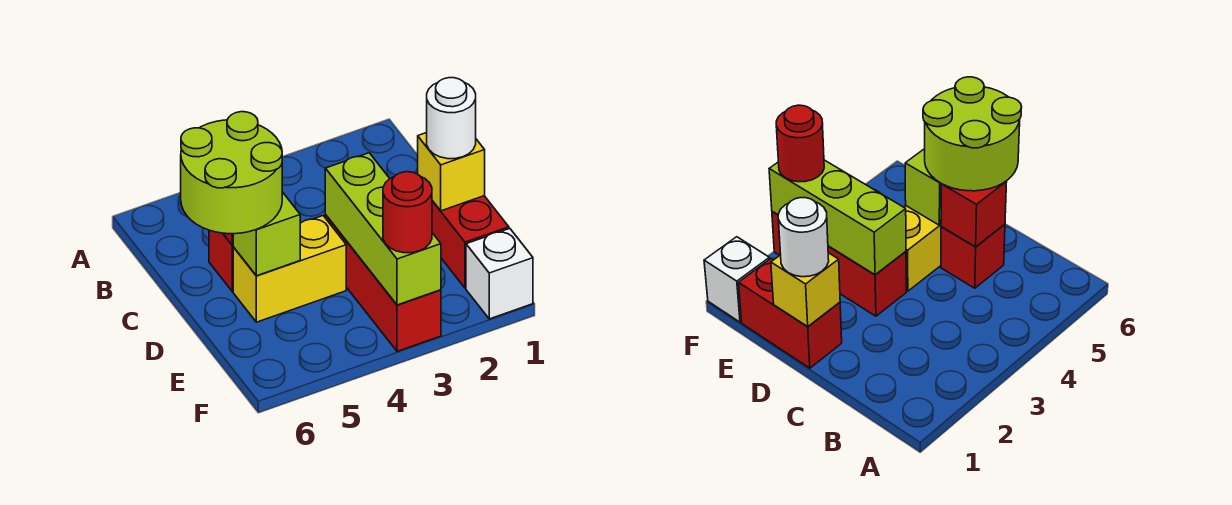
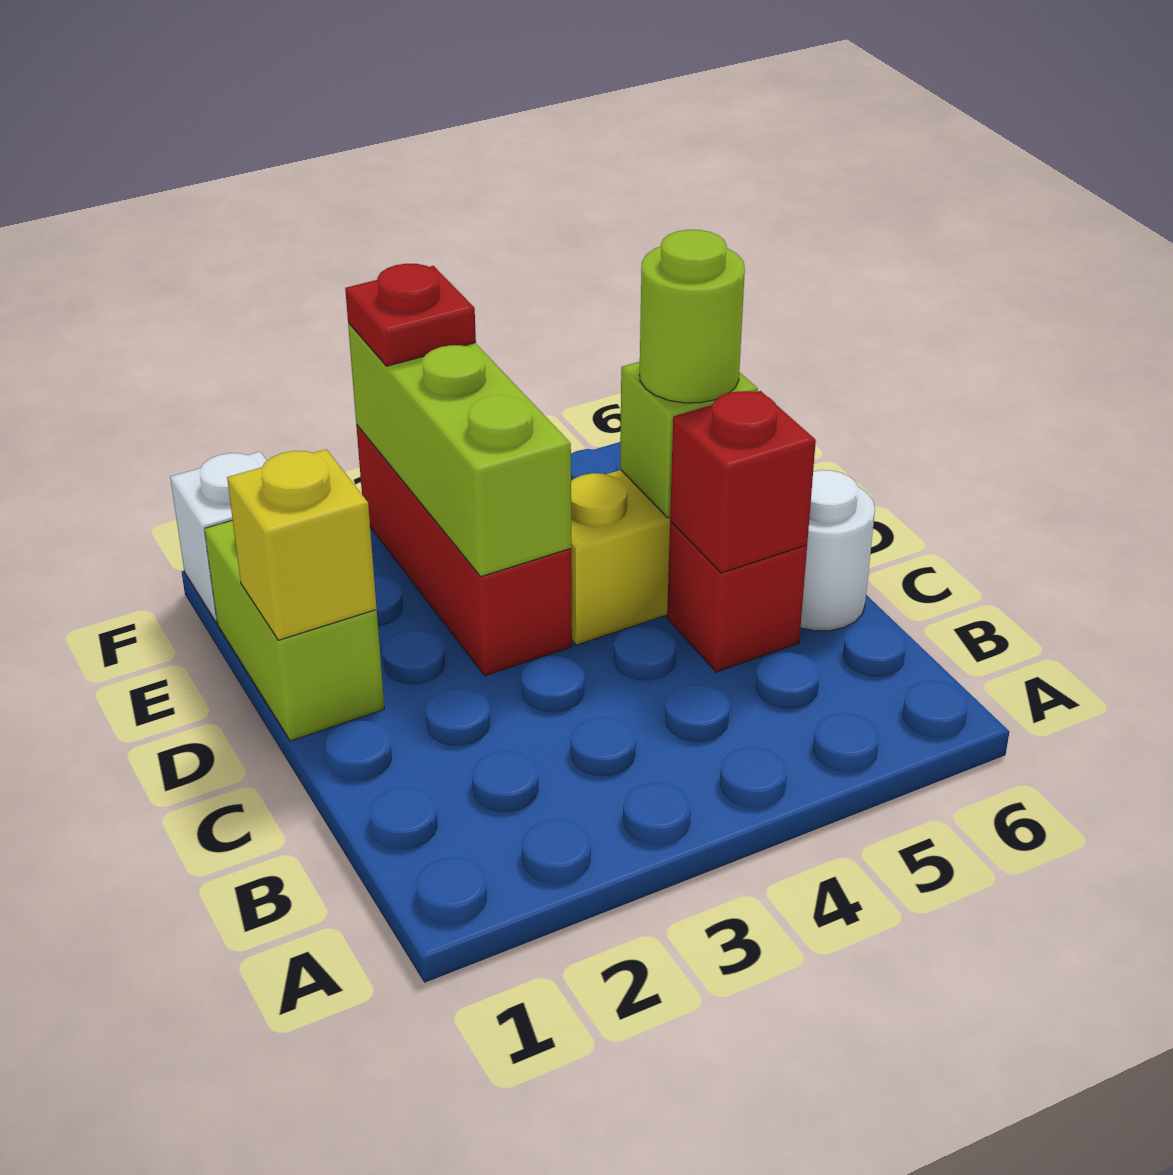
lime 2x2 round brick [181,112,282,234] -> lime 1x1 round brick [640,230,745,403]
red 1x2 brick [432,196,509,288] -> lime 1x2 brick [204,520,384,741]
white 1x1 round brick [427,78,476,159] -> white 1x1 round brick moved to [801,470,875,631]
red 1x1 round brick [383,172,432,253] -> red 1x1 plate [345,264,476,366]

